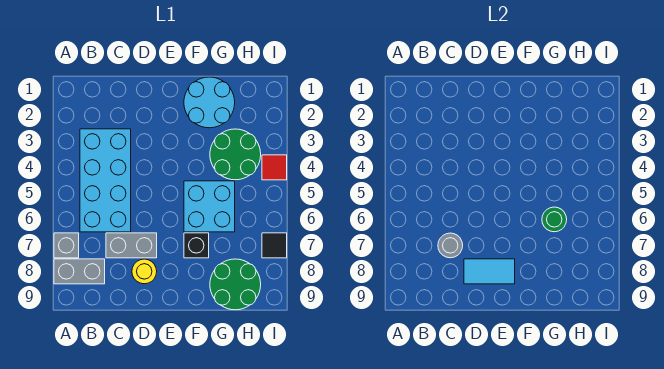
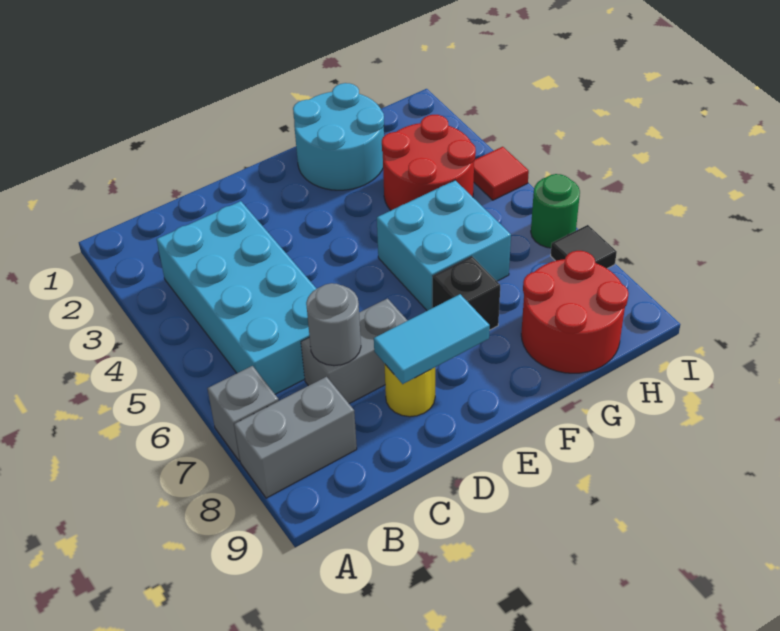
green 2x2 round brick [210,129,261,180] -> red 2x2 round brick [382,115,476,210]
green 1x1 round brick [542,207,567,232] -> green 1x1 round brick moved to [531,174,580,248]
green 2x2 round brick [210,259,261,310] -> red 2x2 round brick [521,251,629,373]

